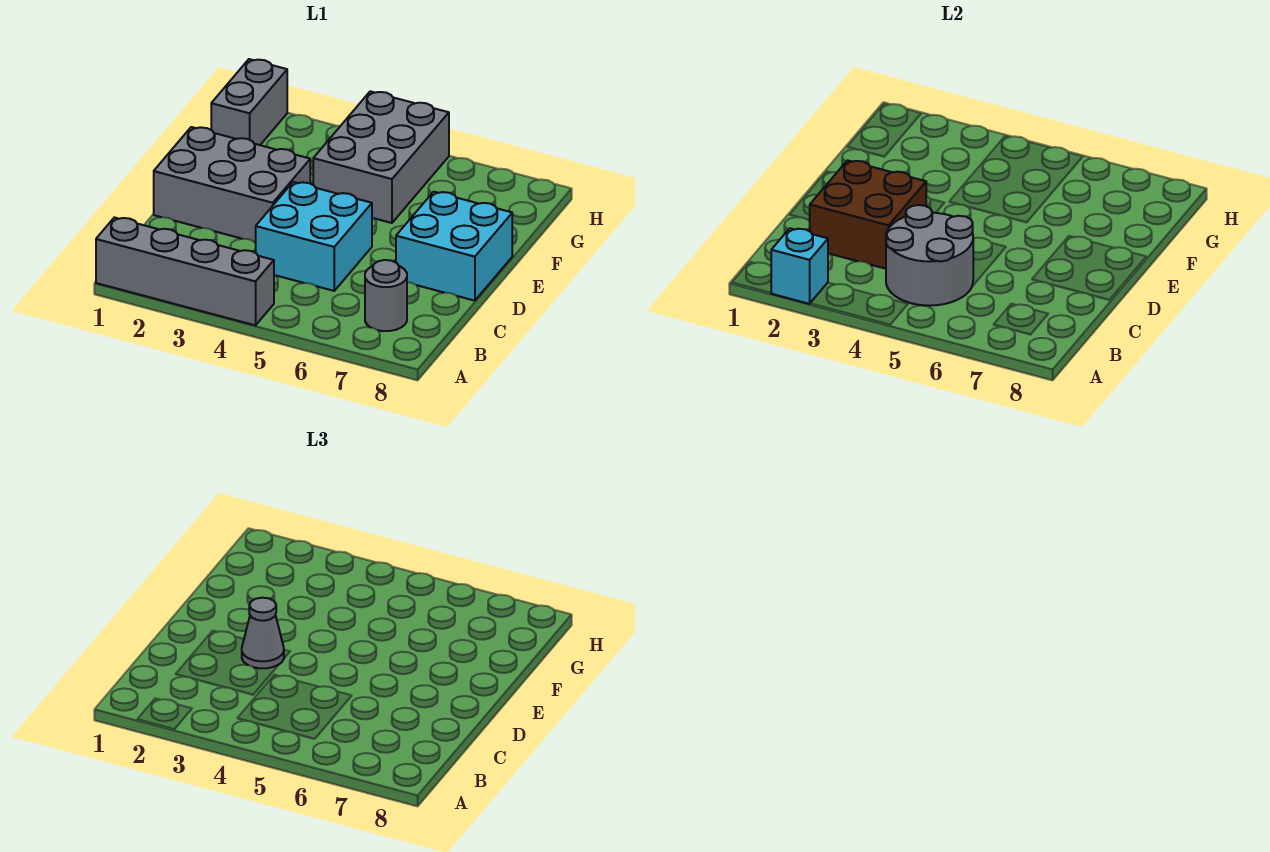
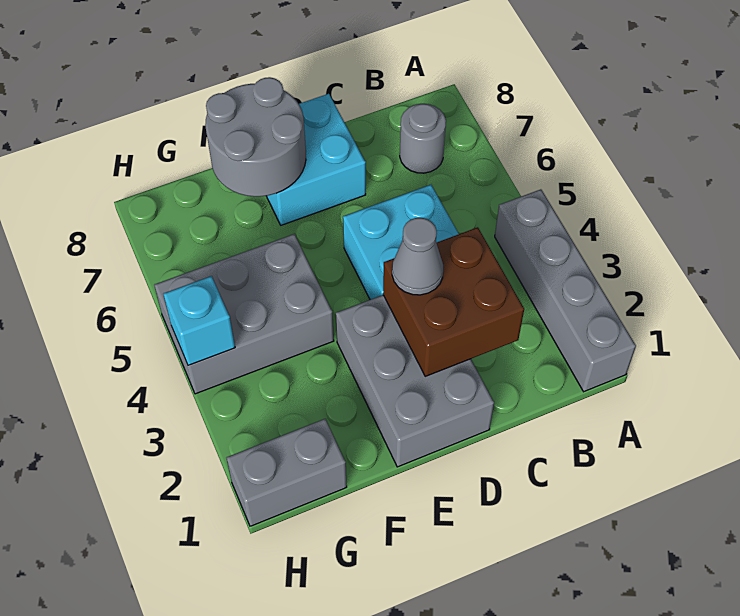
cyan 1x1 brick [771,228,828,304] -> cyan 1x1 brick moved to [163,276,235,365]
grey 2x2 round brick [886,205,973,306] -> grey 2x2 round brick moved to [205,77,306,197]

